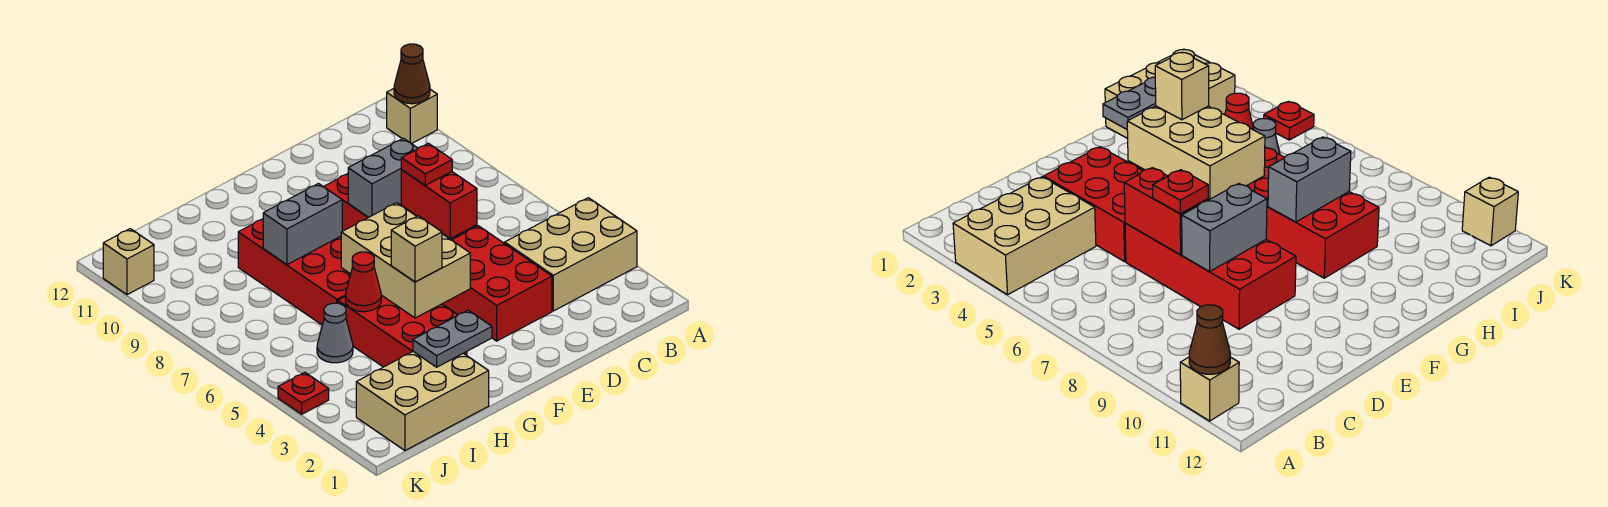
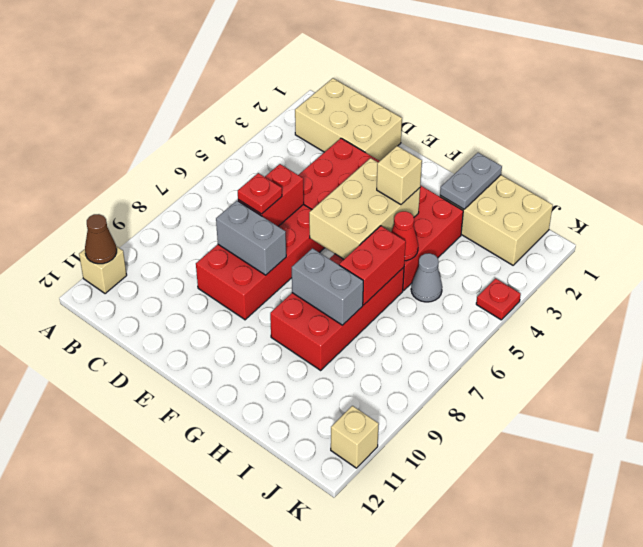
tan 2x3 brick [505,198,637,311] -> tan 2x3 brick moved to [295,78,402,161]
grey 1x2 plate [413,310,492,367] -> grey 1x2 plate turned to [440,153,502,209]
none -> red 1x2 brick [339,226,406,305]

